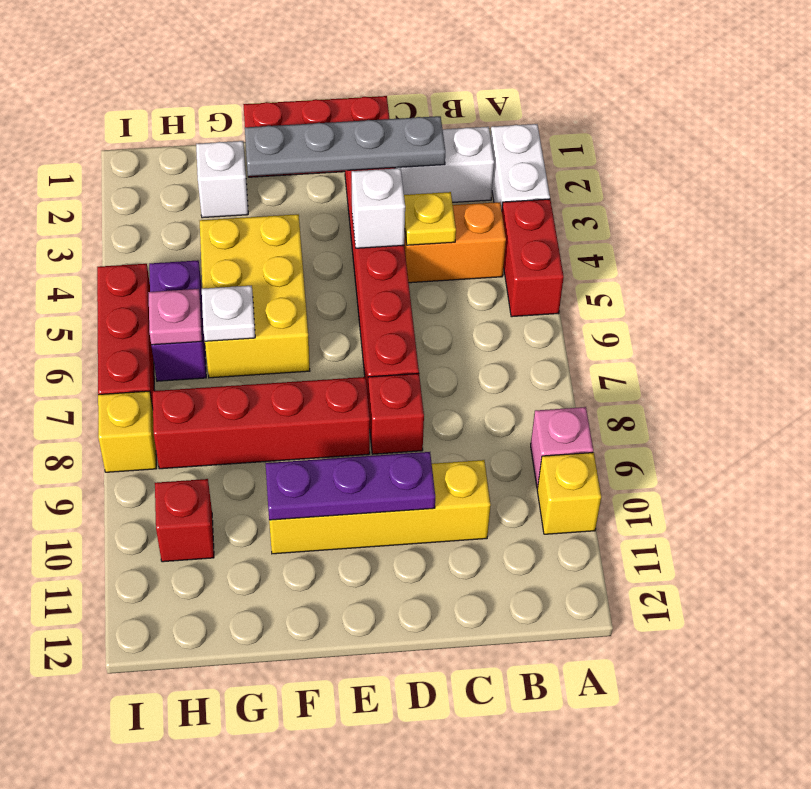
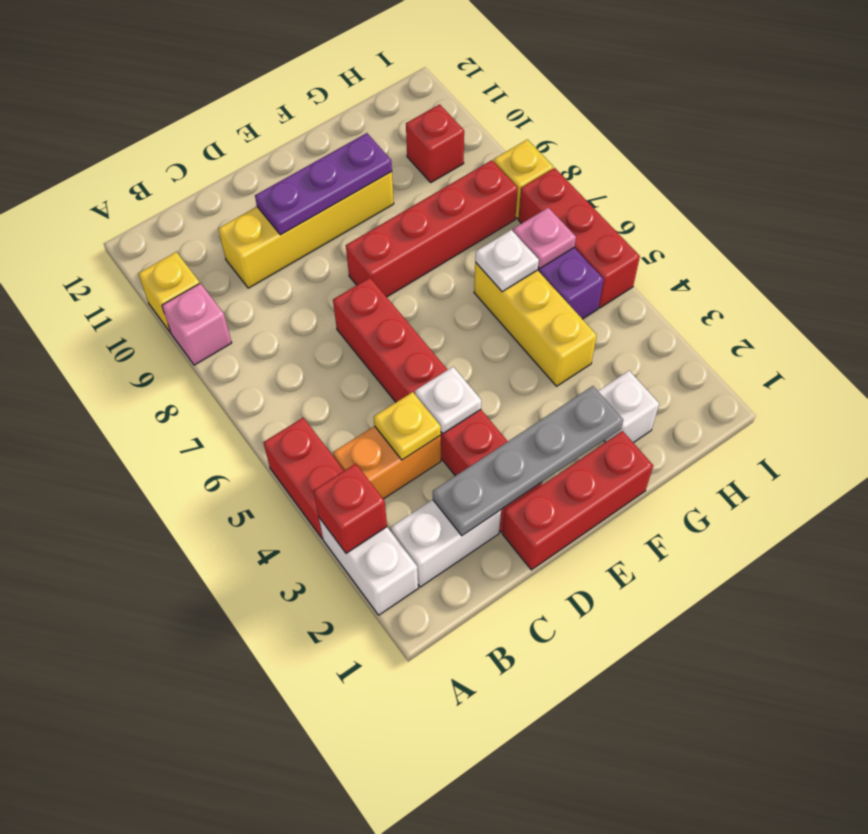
white 1x1 brick [352,168,405,248] -> white 1x1 plate [415,367,481,433]
red 1x1 brick [368,374,424,454] -> red 1x1 brick moved to [313,464,387,553]
yellow 2x3 brick [200,214,310,378] -> yellow 1x3 brick [474,262,597,386]

